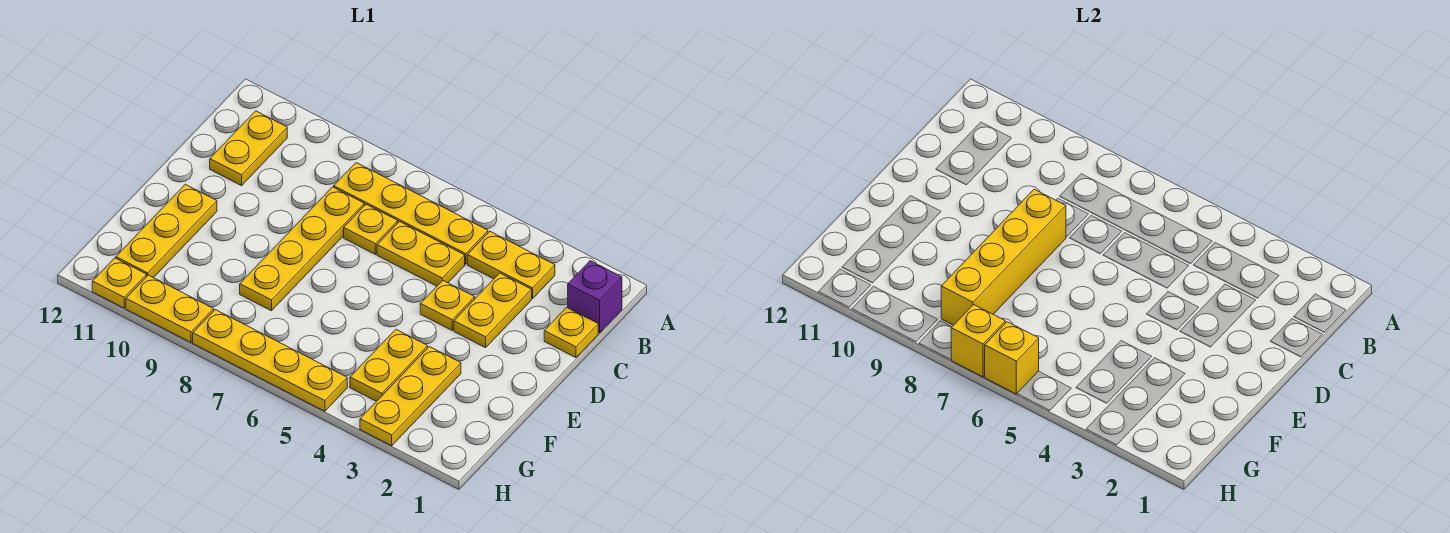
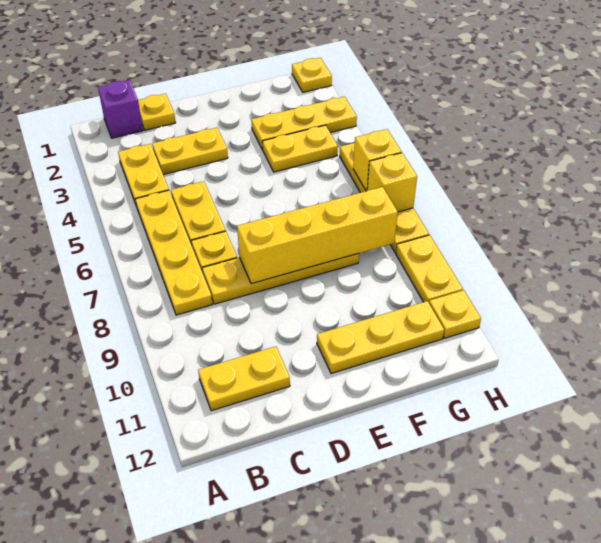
yellow 1x1 plate [420,280,475,330] -> yellow 1x1 plate moved to [292,58,332,92]

